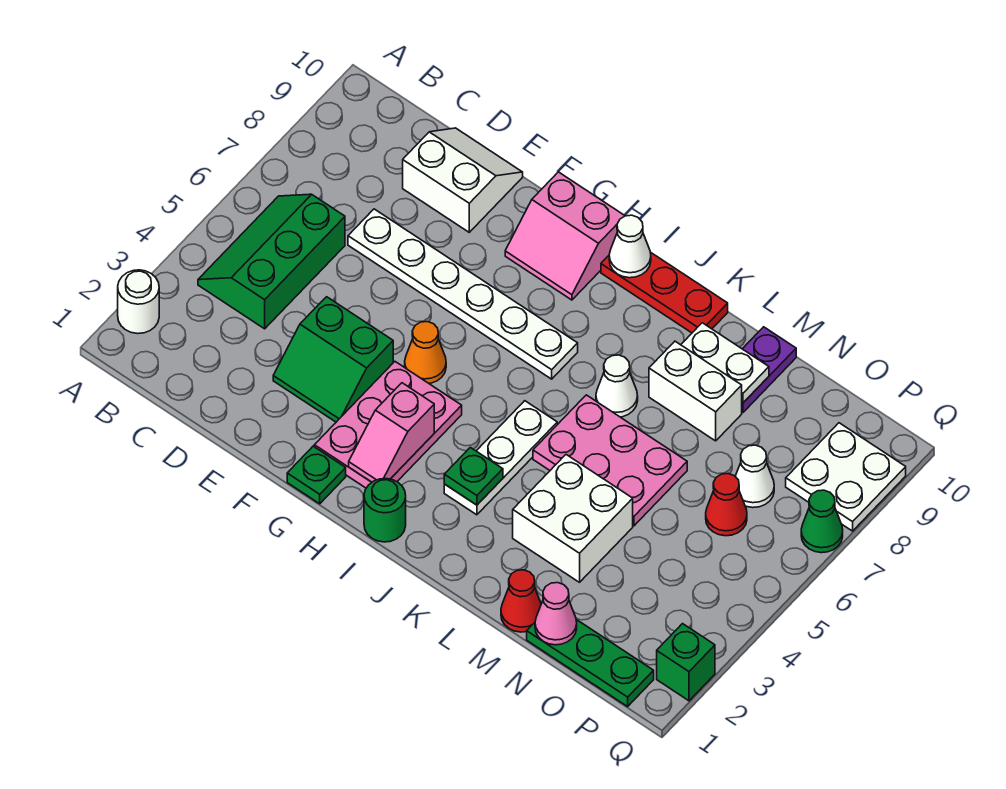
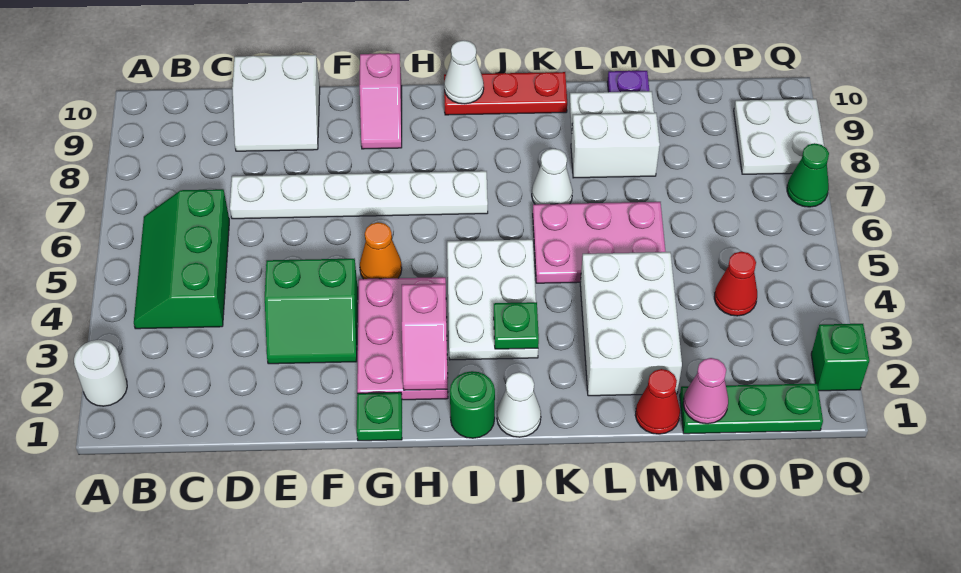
white 2x2 slope [403,128,523,232] -> white 2x2 slope turned to [232,55,320,151]
pink 2x2 slope [505,172,625,300] -> pink 1x2 slope [360,53,402,149]
white 1x3 plate [444,401,557,515] -> white 2x3 plate [447,239,538,360]
white 2x2 brick [513,455,633,582] -> white 2x3 brick [580,252,682,396]
red 1x1 cone [706,474,747,536] -> red 1x1 cone moved to [714,252,757,316]
white 1x1 cone [735,445,774,508] -> white 1x1 cone moved to [497,372,541,437]

